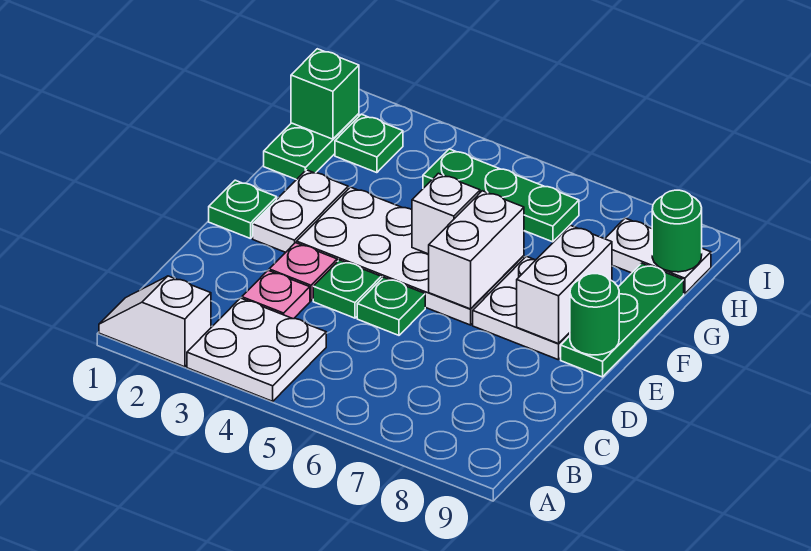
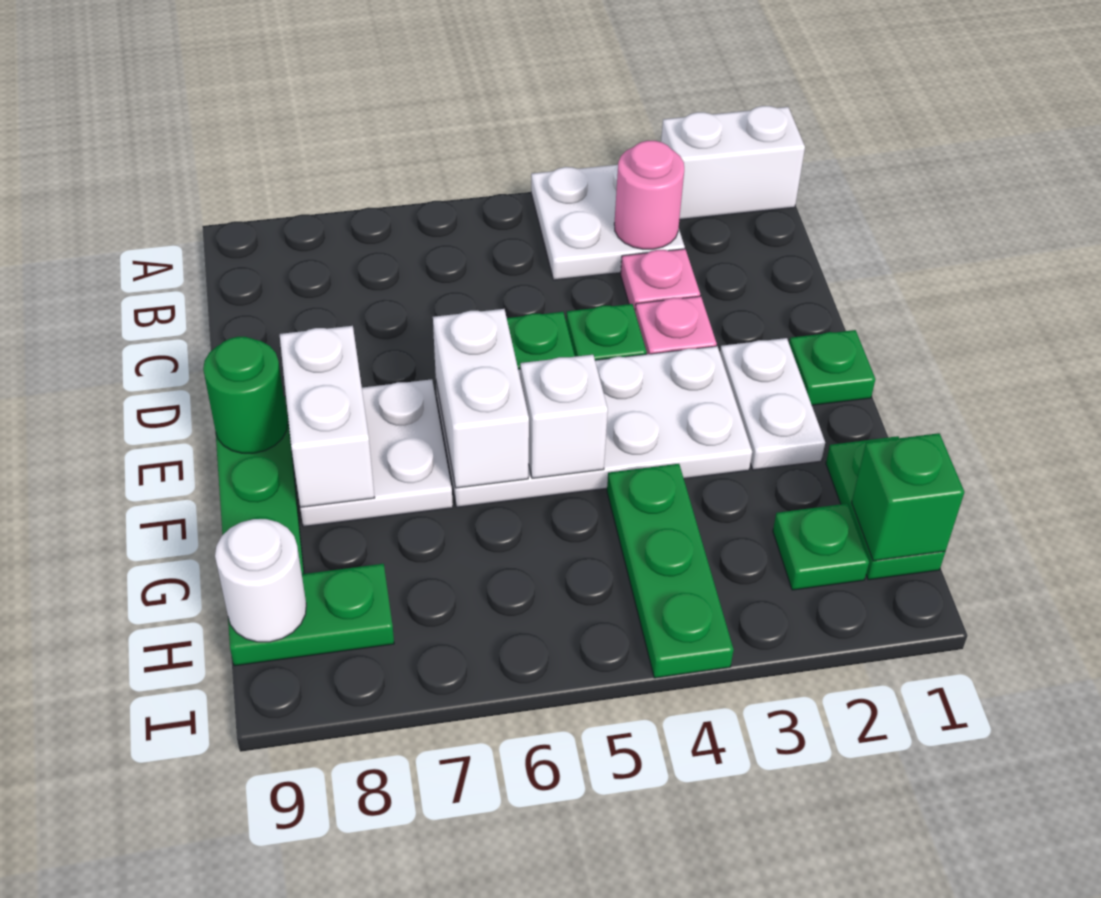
white 1x2 slope [99,276,211,367] -> white 1x2 brick [661,106,805,220]
none -> pink 1x1 round brick [614,141,684,249]
green 1x3 plate [423,149,579,242] -> green 1x3 plate turned to [607,464,734,678]
white 1x2 plate [605,218,711,294] -> green 1x2 plate [228,564,394,666]
green 1x1 round brick [652,190,702,272] -> white 1x1 round brick [215,519,306,642]

